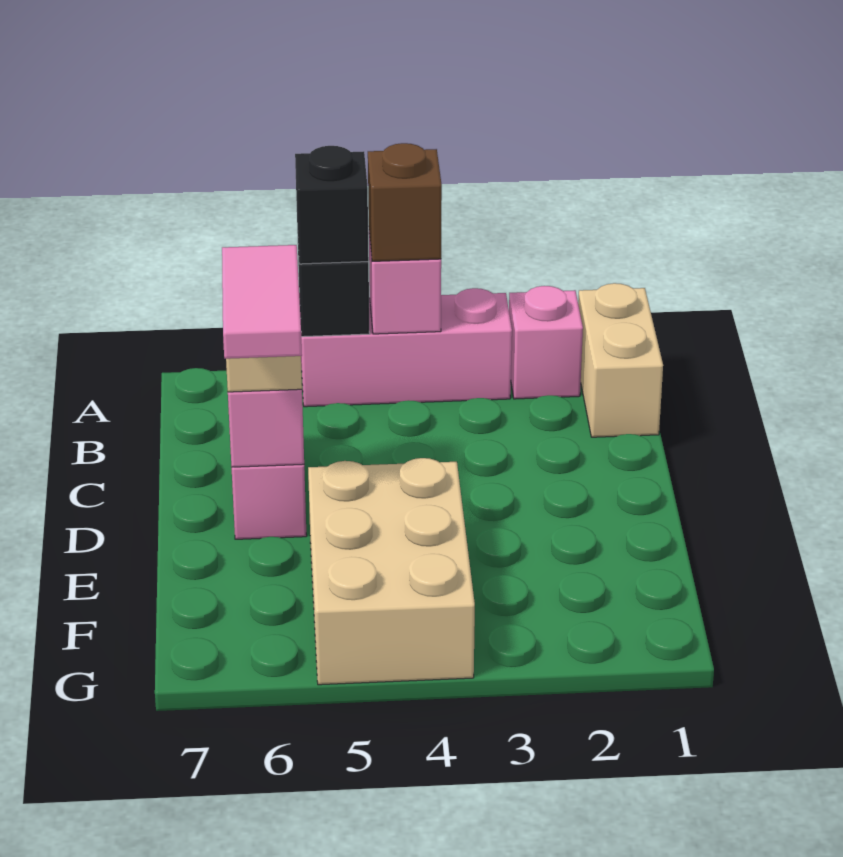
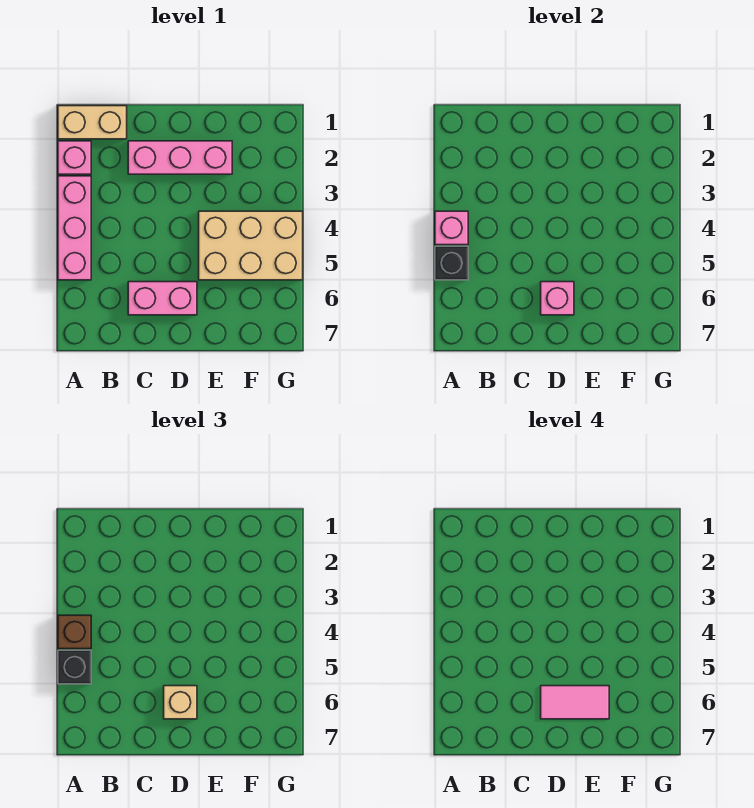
none -> pink 1x3 brick [128,141,232,174]

